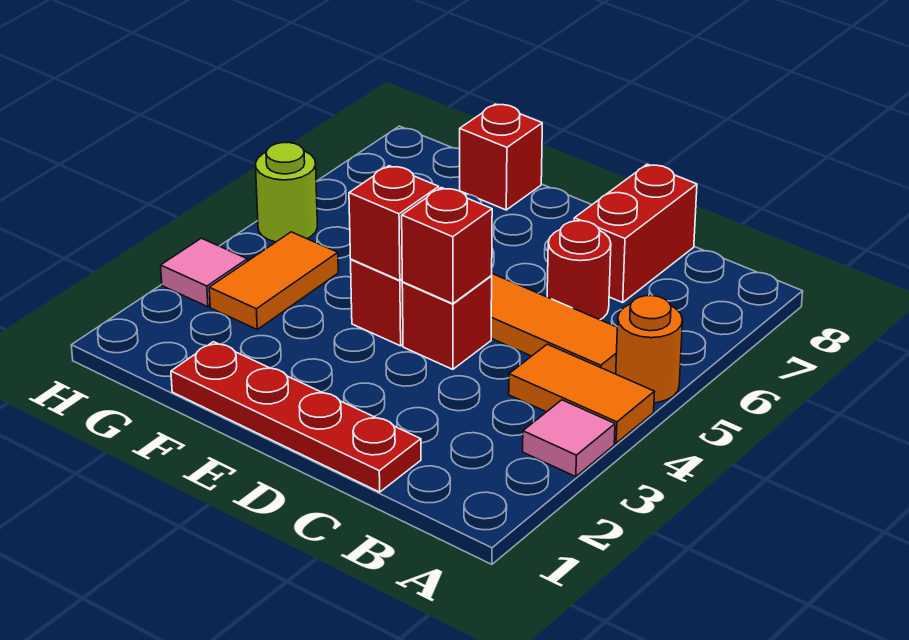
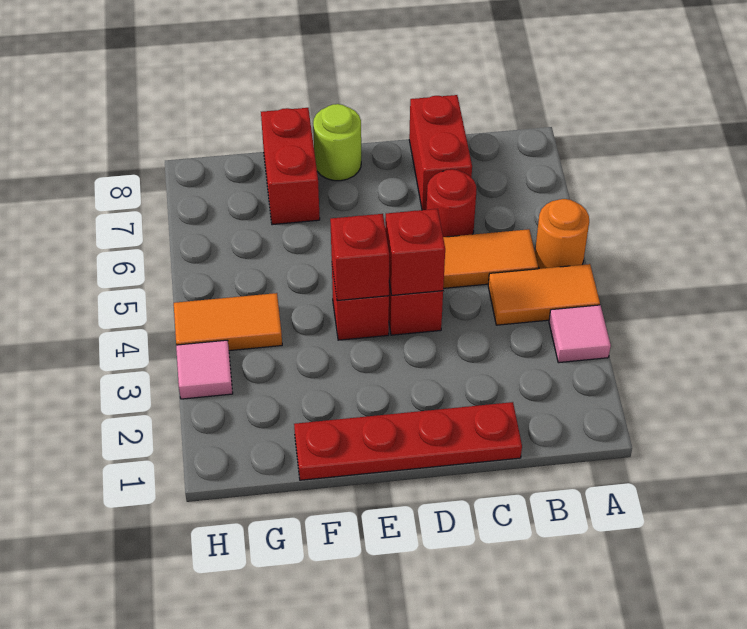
red 1x1 brick [460,104,542,210] -> red 1x2 brick [261,108,320,225]
orange 1x2 tile [209,232,338,329] -> orange 1x2 tile turned to [174,293,282,351]
lime 1x1 round brick [255,142,317,242] -> lime 1x1 round brick moved to [313,104,361,181]

